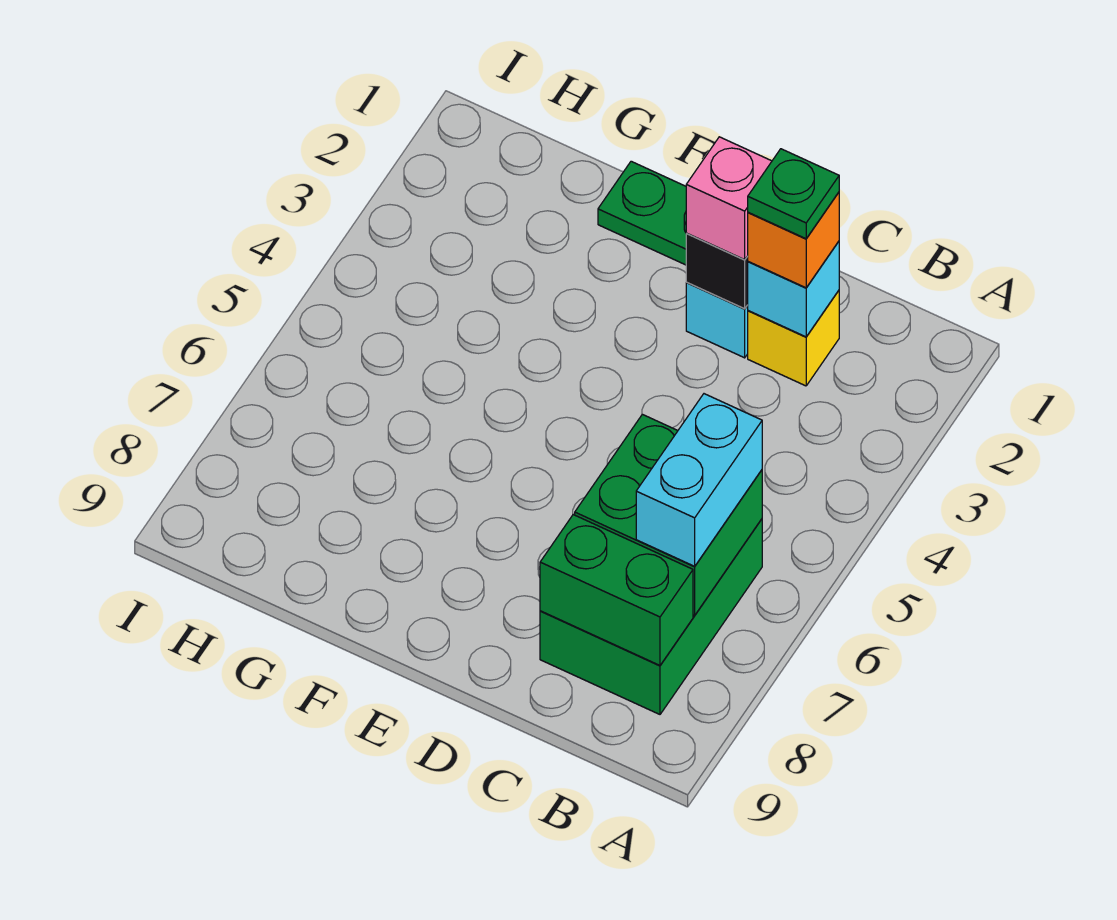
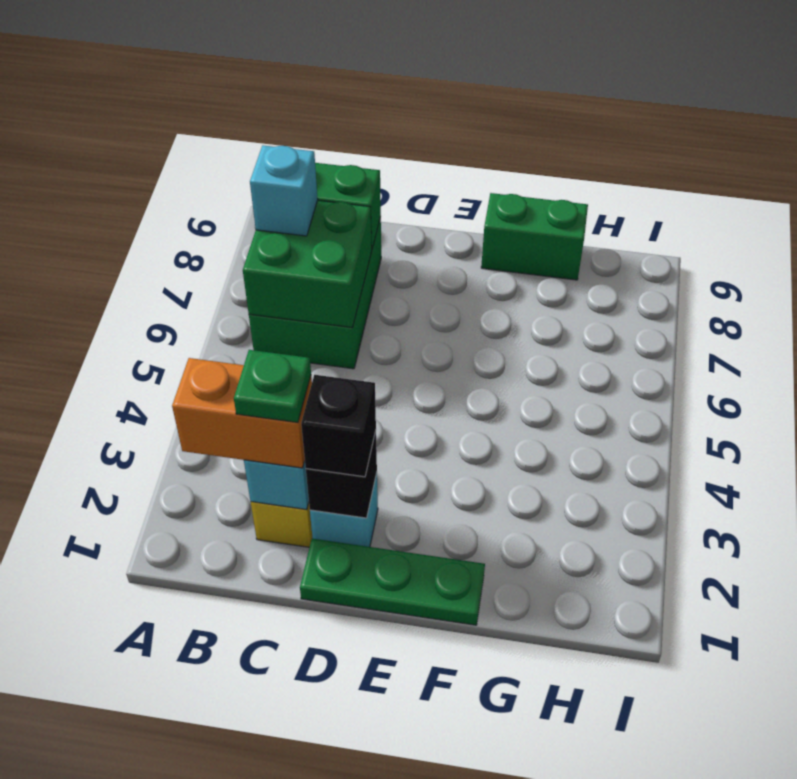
cyan 1x2 brick [636,394,762,566] -> cyan 1x1 brick [250,145,318,236]
orange 1x1 brick [747,192,839,288] -> orange 1x2 brick [172,358,312,468]
pink 1x1 brick [686,137,772,260] -> black 1x1 brick [301,375,376,477]
none -> green 1x2 brick [481,193,588,280]

